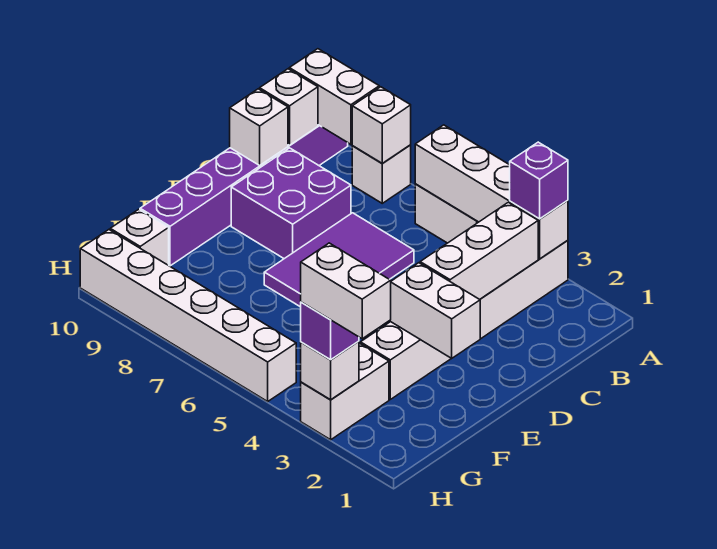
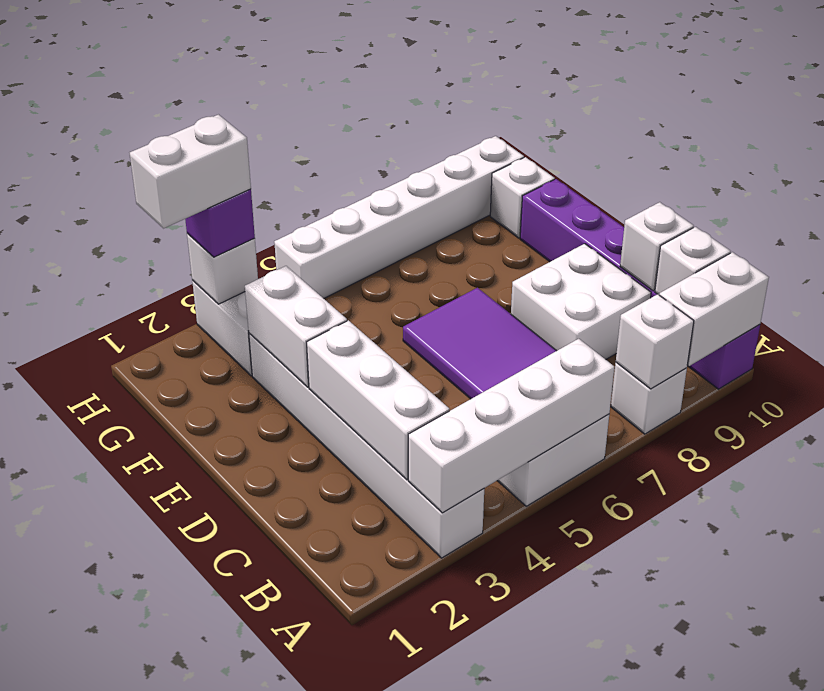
purple 1x1 brick [510,142,568,219] -> none
purple 2x2 brick [231,148,351,259] -> white 2x2 brick [511,244,651,359]
white 1x2 brick [390,263,480,359] -> white 1x2 brick turned to [245,266,347,387]

